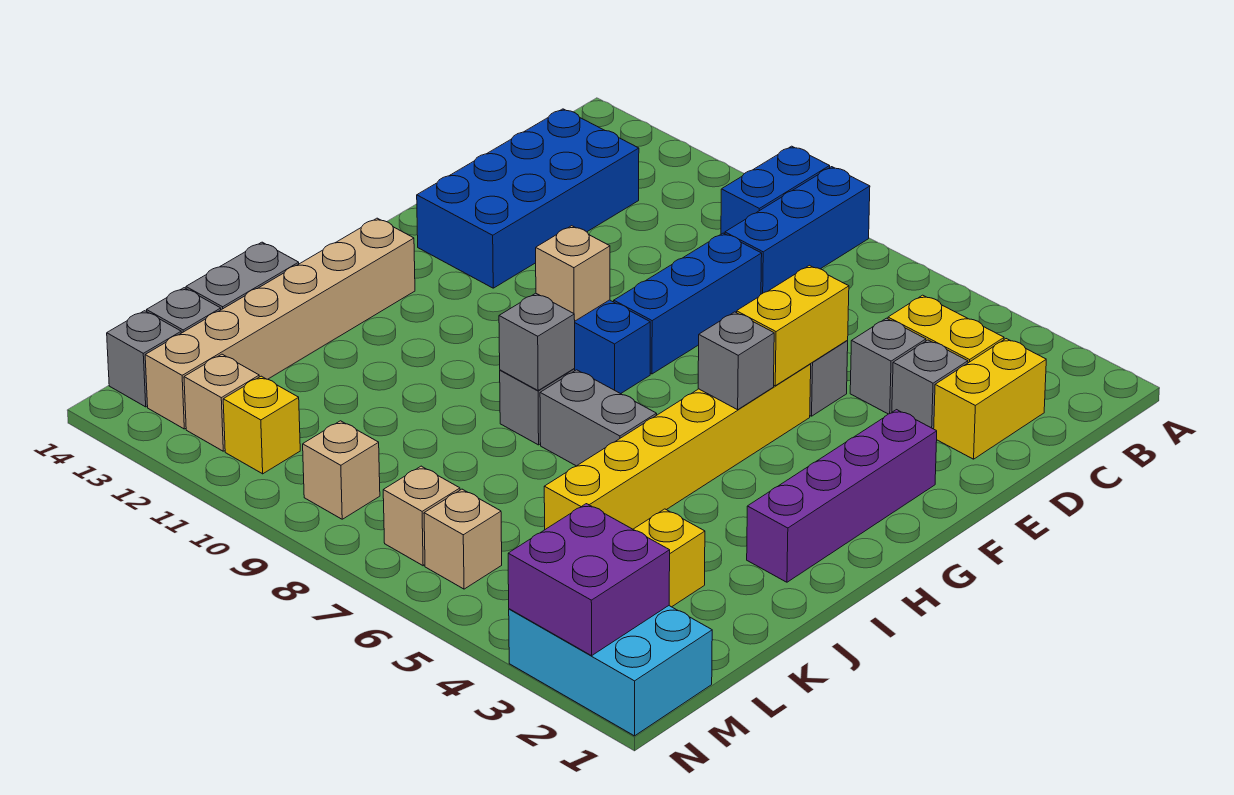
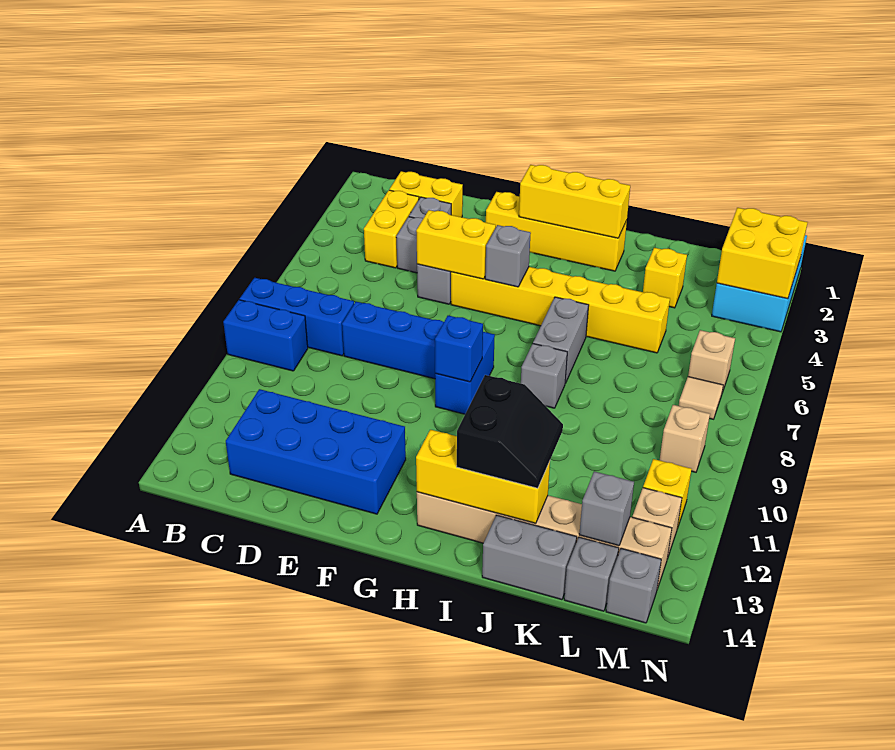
purple 1x4 brick [747,410,937,582] -> yellow 1x4 brick [486,192,627,271]
none -> yellow 1x3 brick [519,165,630,238]
tan 1x1 brick [536,226,610,321] -> blue 1x1 brick [435,316,483,382]
none -> yellow 1x3 brick [416,430,550,523]
grey 1x1 brick [499,293,575,390] -> grey 1x1 brick moved to [579,471,634,546]
none -> black 2x2 slope [457,375,563,488]
purple 2x2 brick [508,504,670,656] -> yellow 2x2 brick [717,208,808,299]
tan 1x1 brick [383,466,460,566] -> tan 1x1 tile [679,377,723,419]

